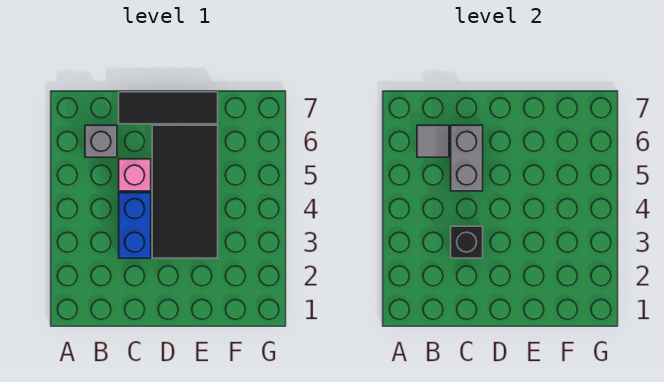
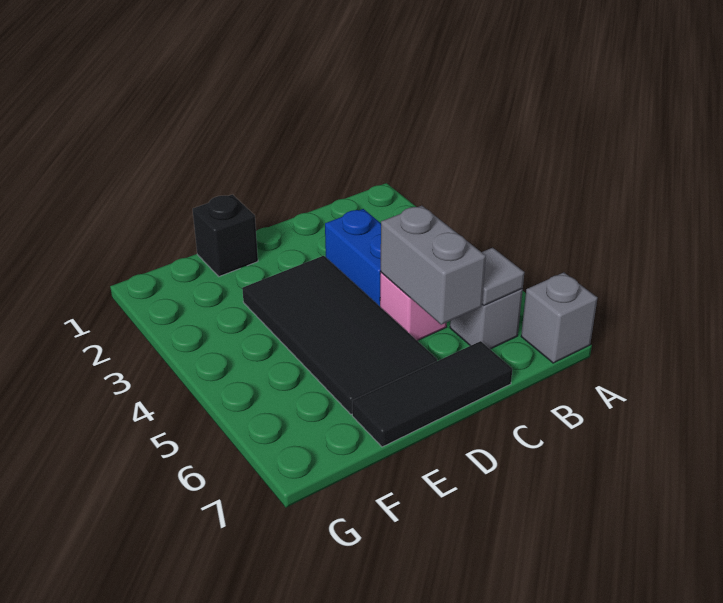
none -> grey 1x1 brick [521,272,597,363]
black 1x1 brick [451,226,483,258] -> black 1x1 brick moved to [193,195,258,276]

